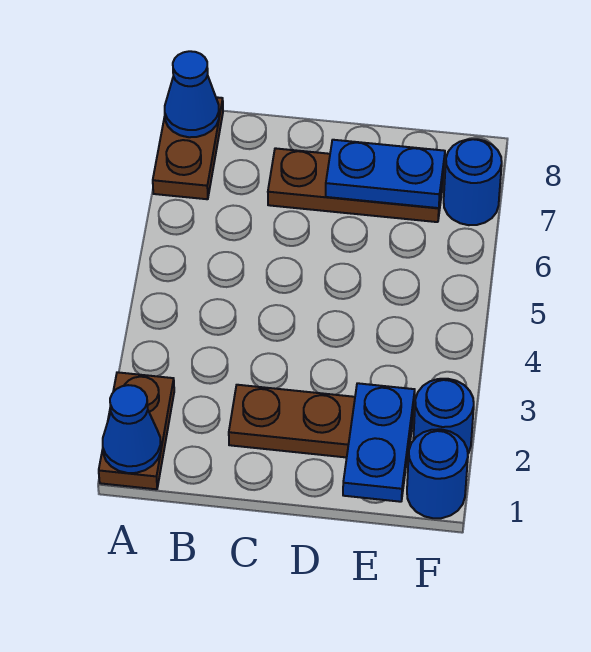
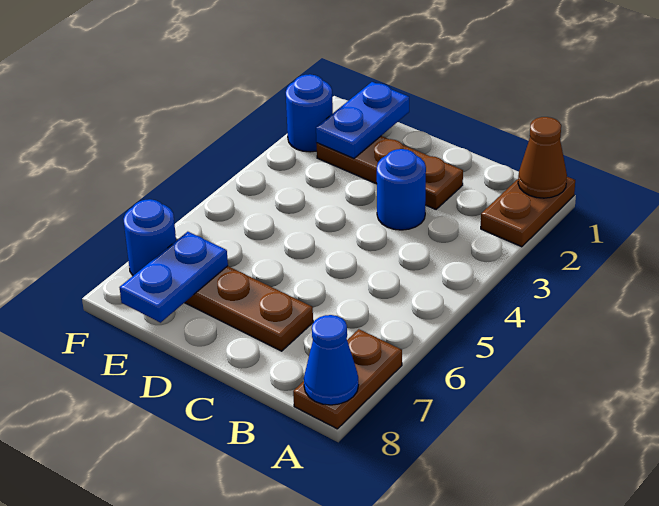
blue 1x1 cone [103,385,161,473] -> brown 1x1 cone [518,117,567,198]
blue 1x2 plate [326,140,445,208] -> blue 1x2 plate turned to [119,232,228,323]
blue 1x1 round brick [407,429,468,518] -> blue 1x1 round brick moved to [377,149,426,230]

